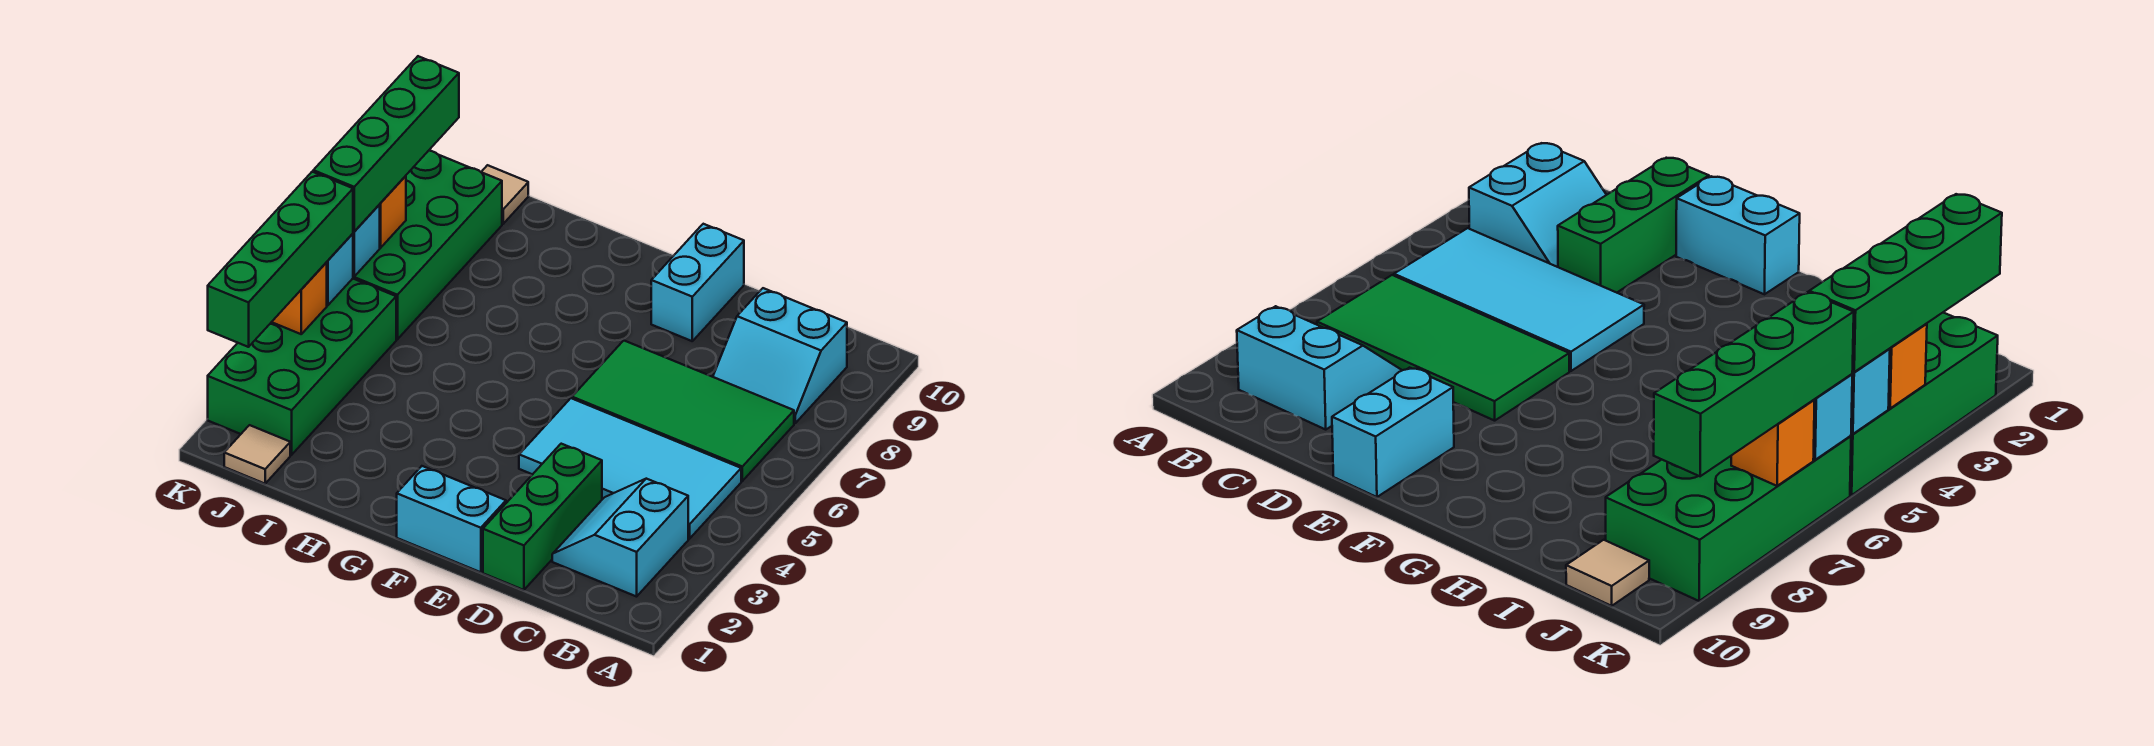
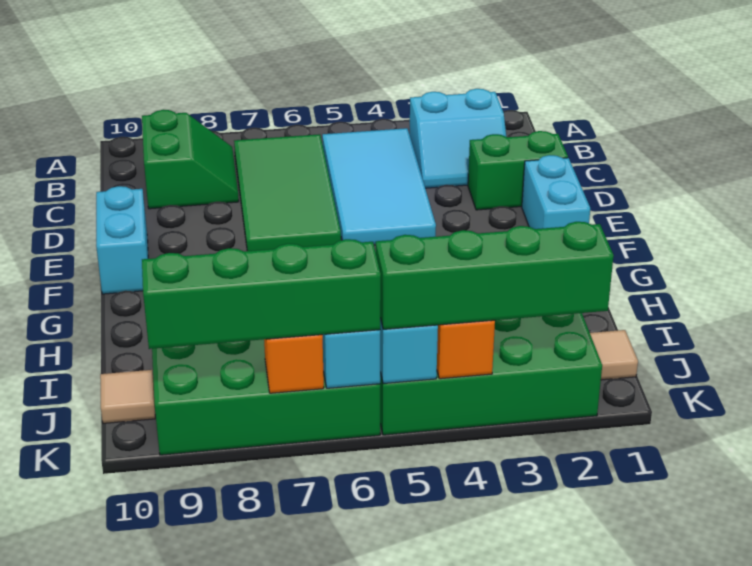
cyan 2x2 slope [713,288,847,423] -> green 2x2 slope [142,110,239,209]
green 1x3 brick [483,444,602,590] -> green 1x2 brick [468,131,568,210]
cyan 1x2 brick [651,224,744,341] -> cyan 1x2 brick turned to [96,186,148,294]

